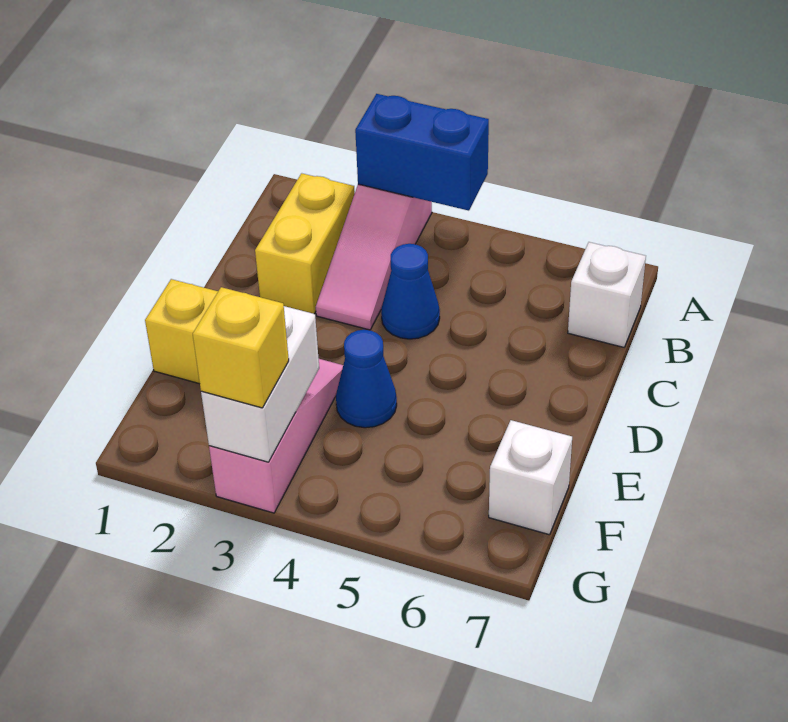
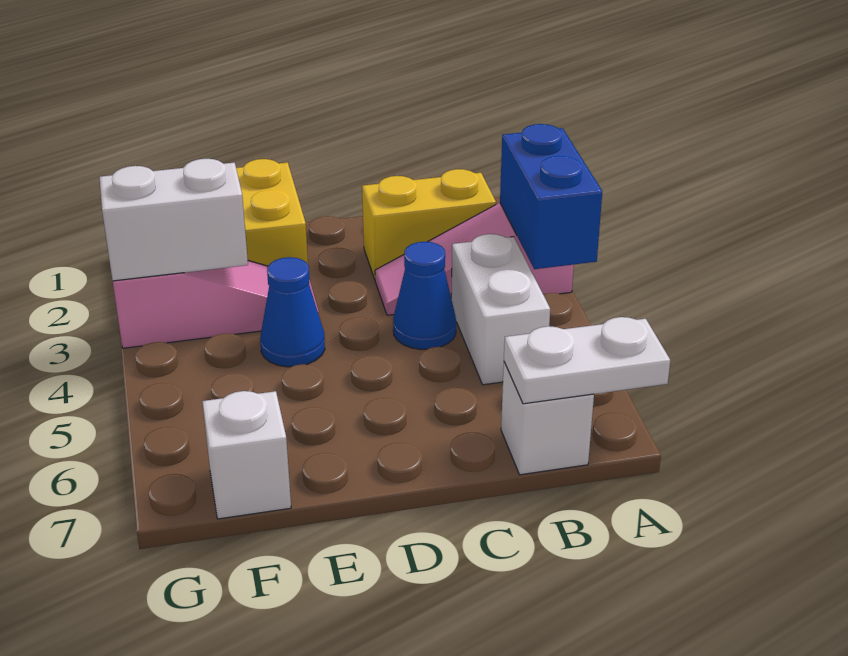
none -> white 1x2 plate [504,317,670,404]
none -> white 1x2 brick [451,234,550,385]
yellow 1x1 brick [193,287,289,408] -> none

